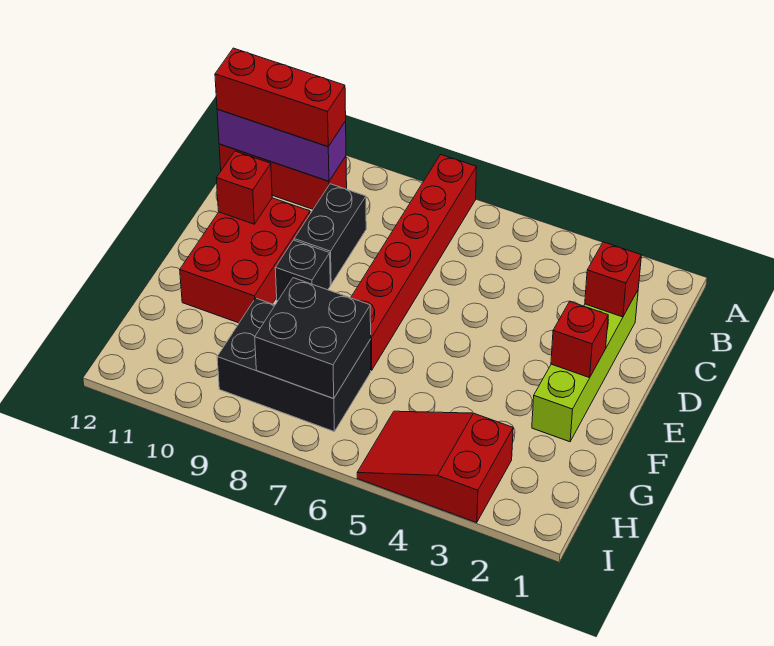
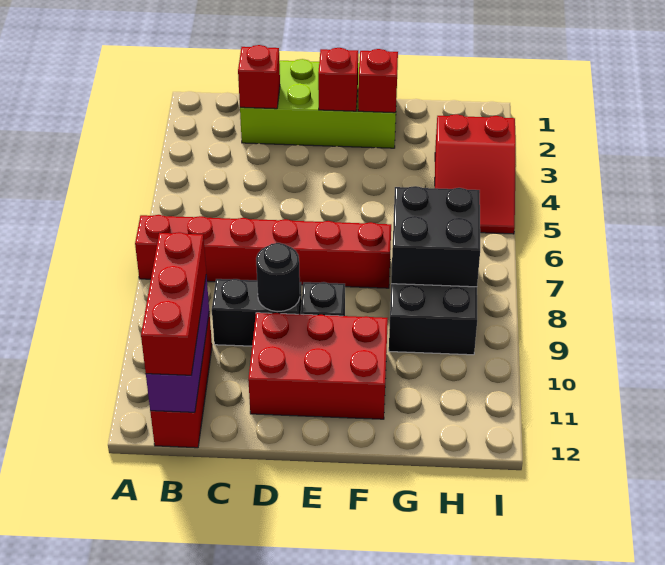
lime 1x4 brick [532,291,638,442] -> lime 2x4 brick [240,59,398,148]
none -> black 1x1 round brick [256,243,300,312]
red 1x1 brick [217,151,272,224] -> red 1x1 brick moved to [358,49,398,113]

